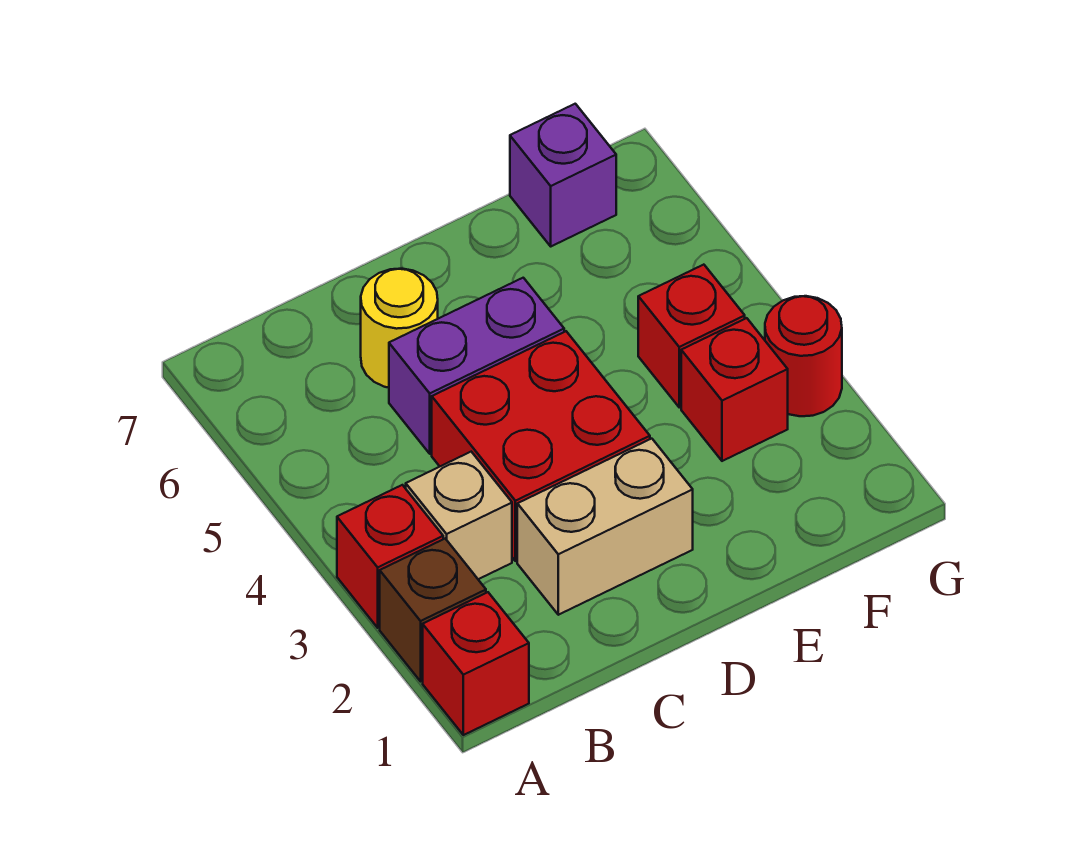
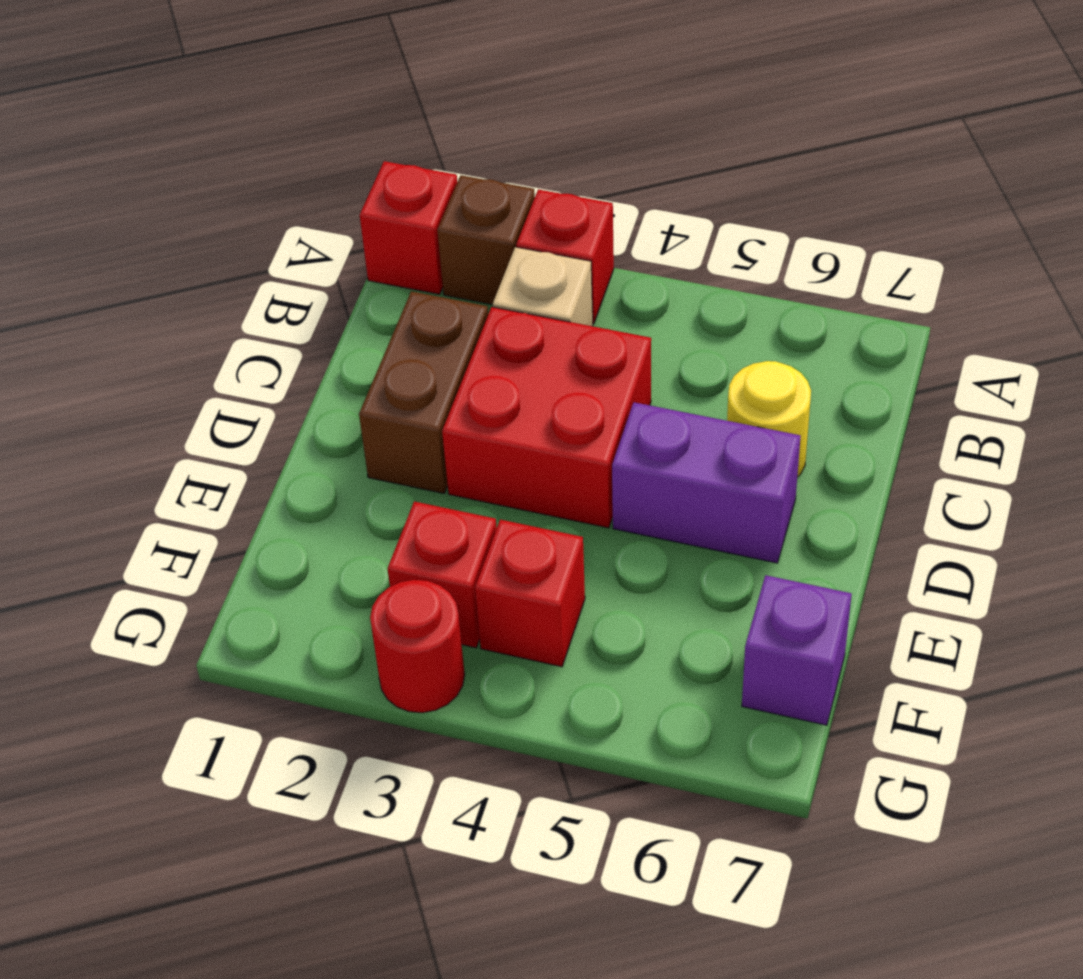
tan 1x2 brick [517,439,693,615] -> brown 1x2 brick [359,291,488,494]
purple 1x2 brick [389,278,564,454] -> purple 1x2 brick turned to [612,402,800,563]

